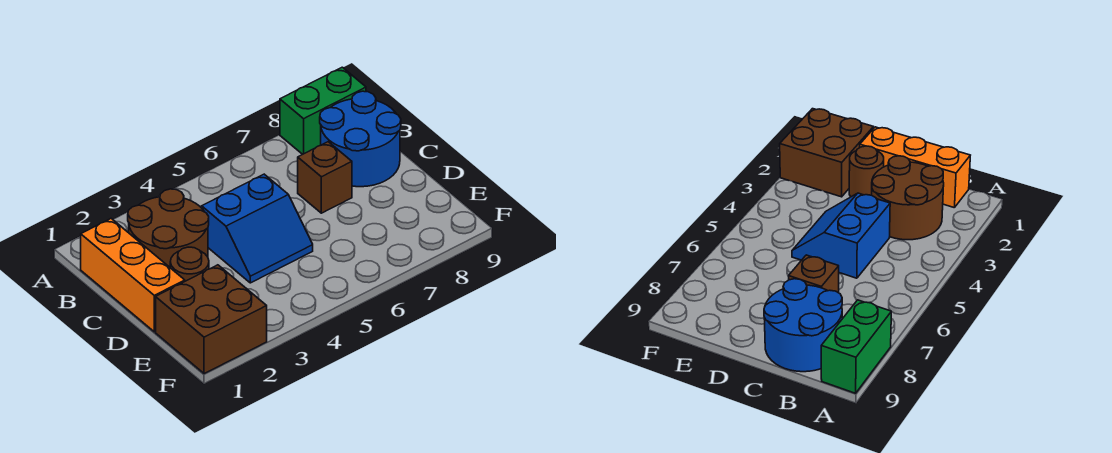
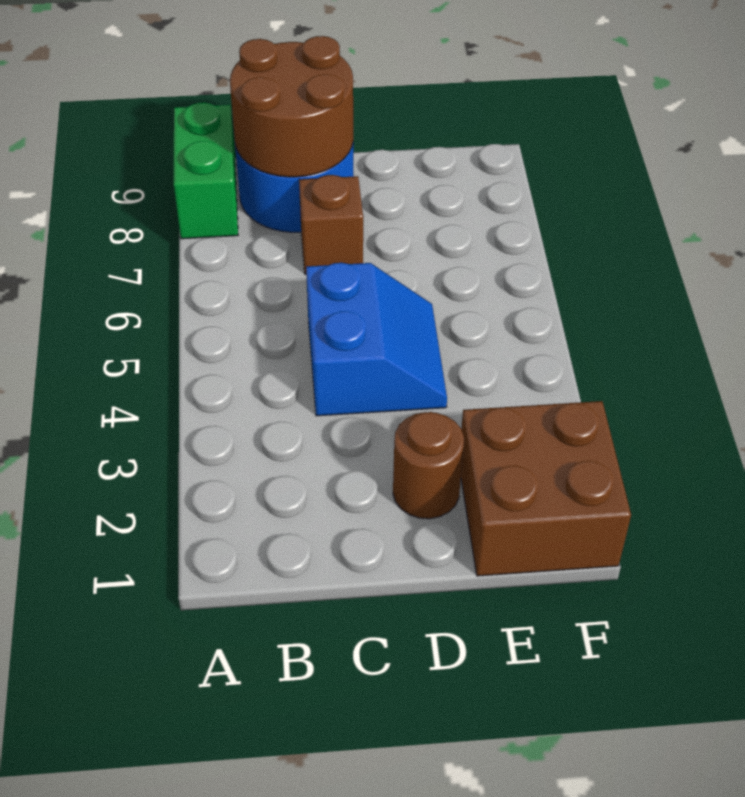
orange 1x3 brick [81,219,185,332] -> none
brown 2x2 round brick [128,189,209,267] -> brown 2x2 round brick moved to [230,36,353,177]

